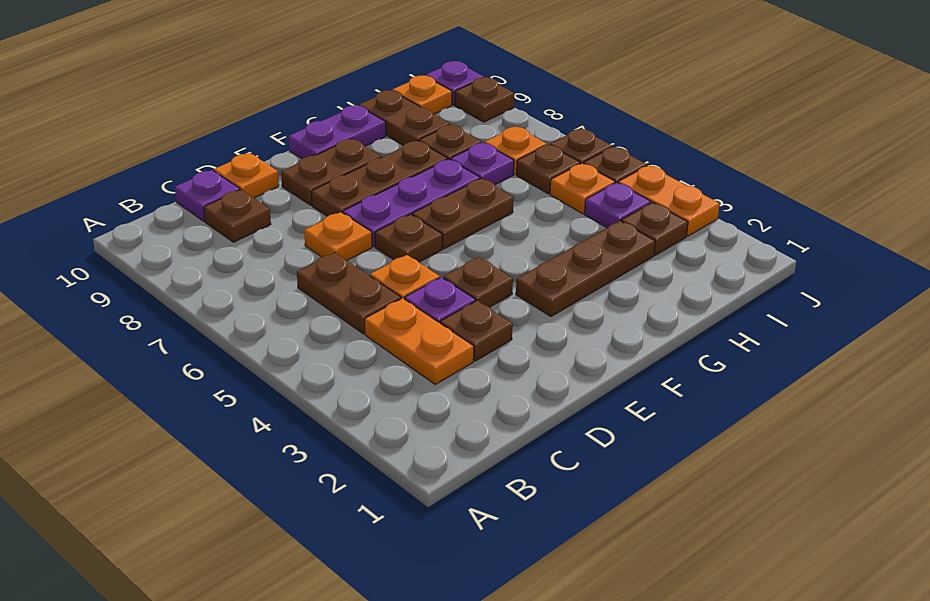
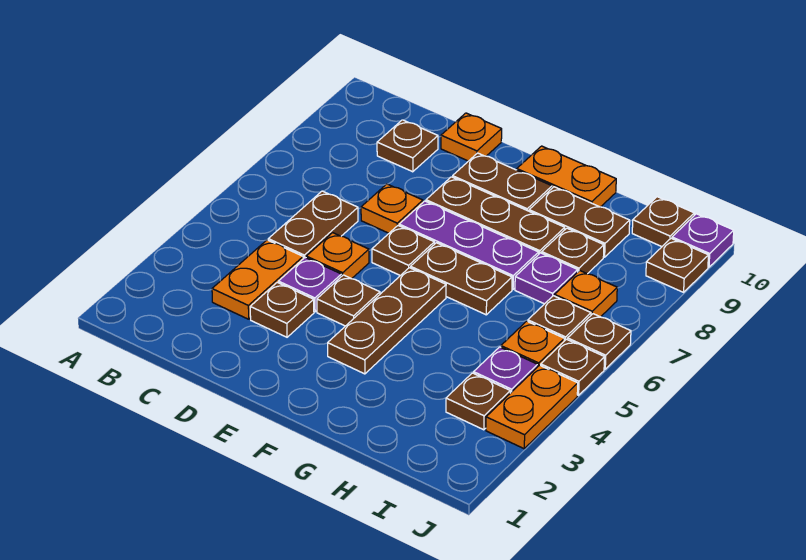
purple 1x1 plate [175,170,240,221] -> none
brown 1x3 plate [516,221,655,317] -> brown 1x3 plate turned to [328,268,446,374]
purple 1x2 plate [289,105,386,159] -> orange 1x2 plate [517,146,616,207]
brown 1x2 plate [359,90,450,145] -> brown 1x2 plate turned to [529,187,630,257]
orange 1x1 plate [393,76,452,114] -> brown 1x1 plate [632,197,694,247]

